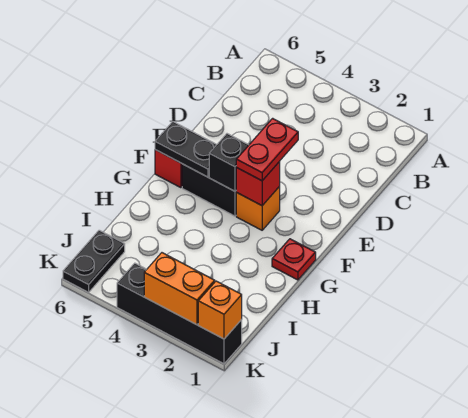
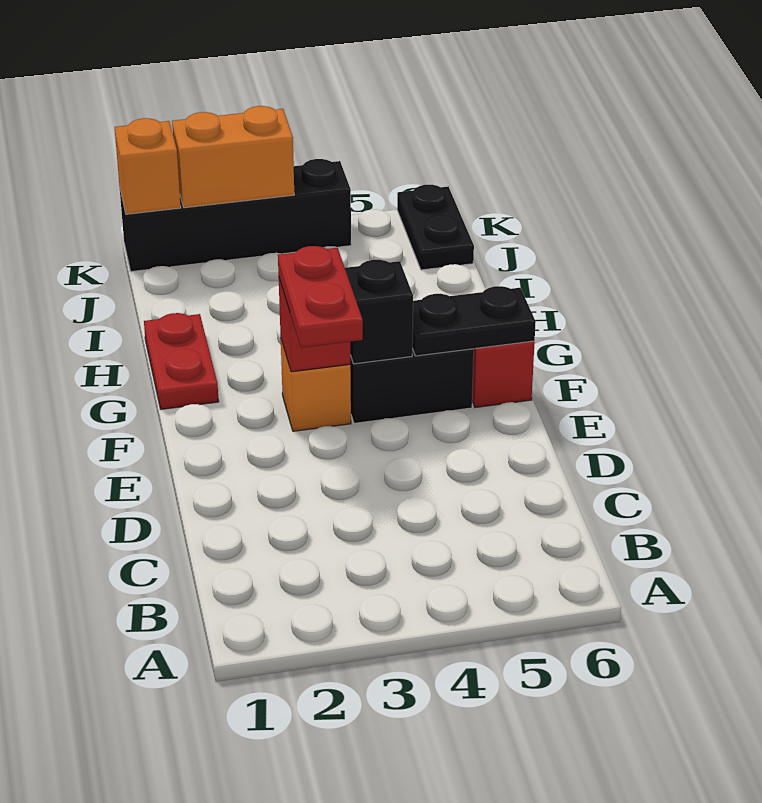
red 1x1 plate [272,239,316,280] -> red 1x2 plate [144,313,219,409]

